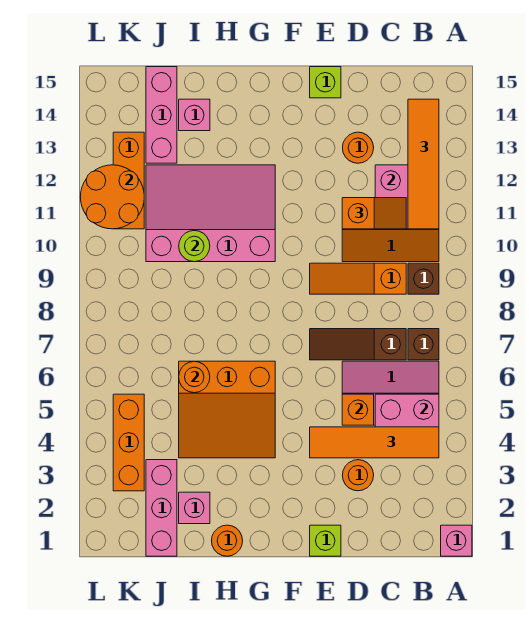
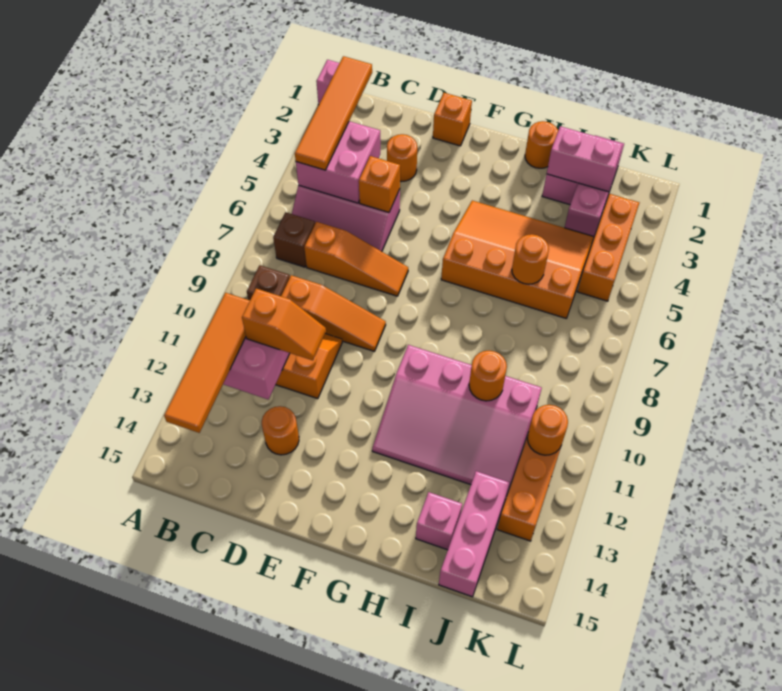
orange 1x4 tile [310,427,439,458] -> orange 1x4 tile turned to [295,56,372,170]
brown 1x3 slope [310,329,406,360] -> orange 1x3 slope [304,222,408,296]
orange 1x2 slope [342,198,406,229] -> orange 1x2 slope turned to [242,289,326,360]
lime 1x1 brick [310,525,341,556] -> orange 1x1 brick [433,93,472,146]
lime 1x1 brick [310,67,341,98] -> none
orange 3x3 slope [179,361,275,458] -> orange 3x4 slope [441,201,594,318]
none -> pink 1x2 brick [547,126,623,192]
lime 1x1 round brick [179,231,210,262] -> orange 1x1 round brick [469,351,507,401]
orange 2x2 round brick [81,165,144,229] -> orange 1x1 round brick [527,405,568,455]

